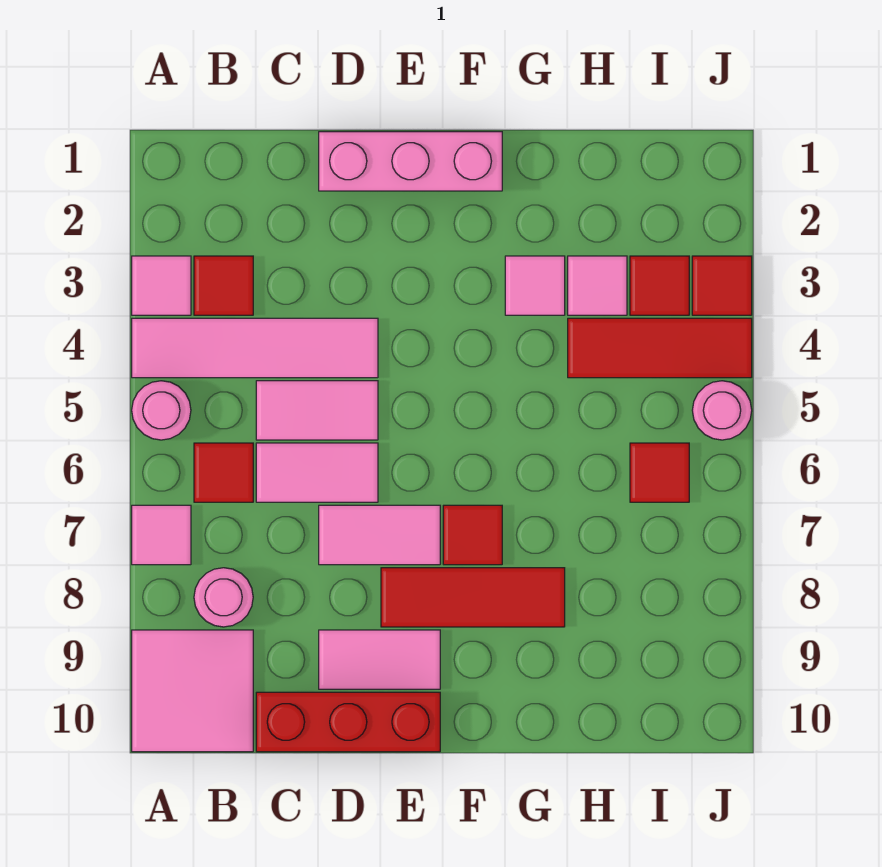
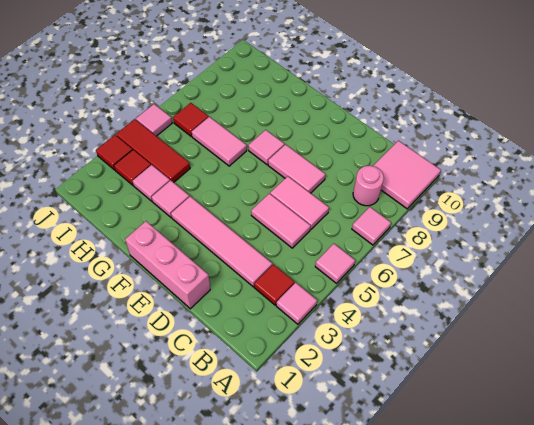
pink 1x4 tile [132,318,378,378] -> pink 1x4 tile moved to [171,196,272,287]
pink 1x1 round brick [132,381,191,440] -> pink 1x1 tile [315,244,355,283]
red 1x1 tile [194,443,253,502] -> none
red 1x3 brick [256,692,440,752] -> none
pink 1x2 tile [319,630,440,689] -> pink 1x2 tile moved to [192,117,247,166]
red 1x3 tile [381,568,565,627] -> none
red 1x1 tile [443,505,502,565] -> pink 1x1 tile [248,130,284,165]
pink 1x1 round brick [692,381,752,440] -> pink 1x1 tile [136,104,172,136]

